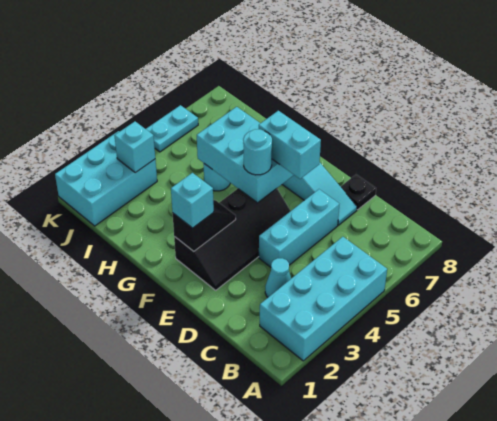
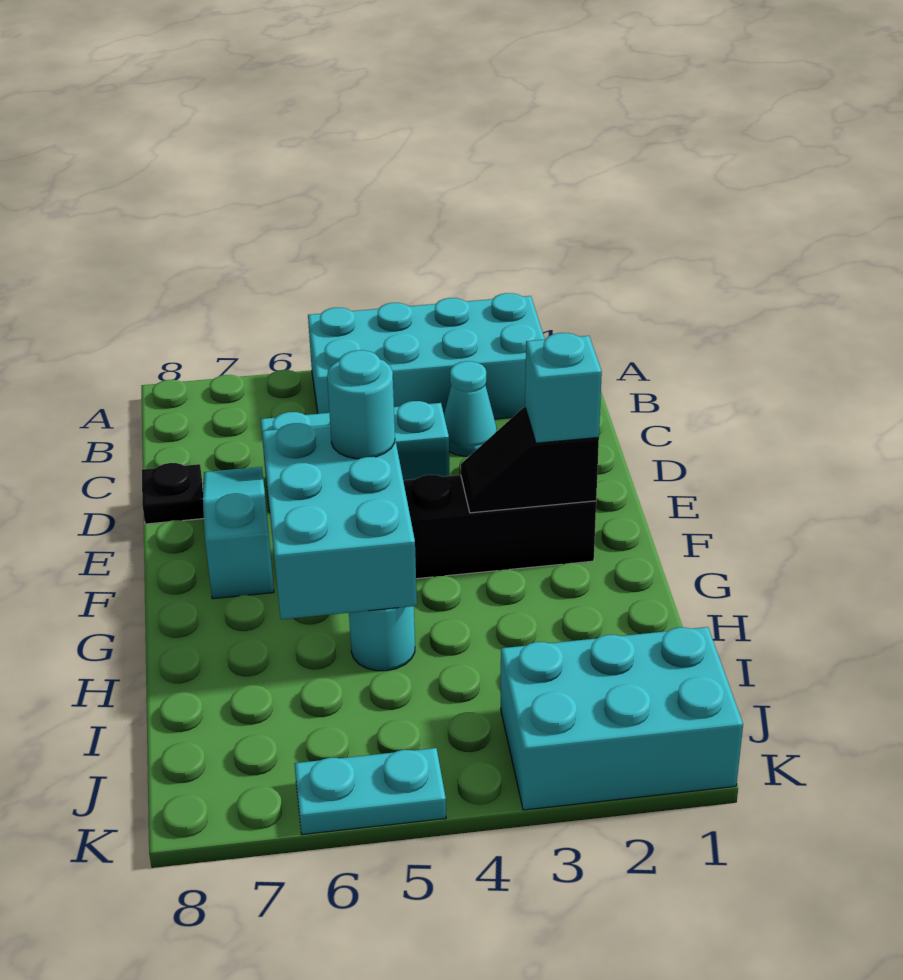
cyan 1x2 brick [259,111,321,179] -> none
cyan 1x1 brick [114,122,155,173] -> none

